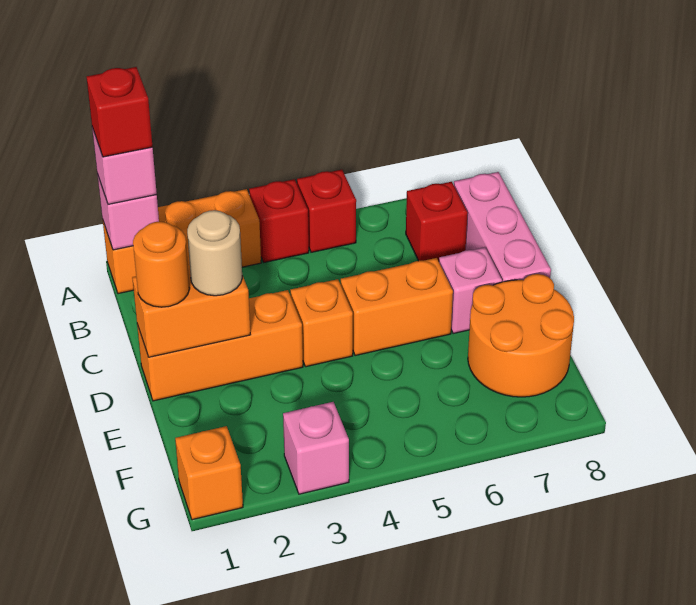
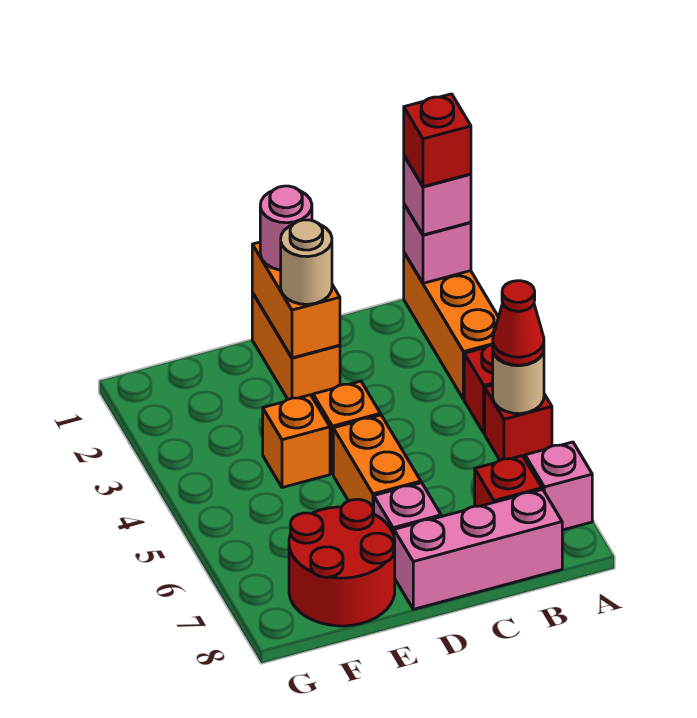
none -> tan 1x1 round brick [493,352,544,414]
none -> red 1x1 cone [493,281,544,365]
orange 1x3 brick [137,290,303,401] -> orange 1x2 brick [252,293,340,399]
orange 1x1 round brick [133,222,190,307] -> pink 1x1 round brick [260,186,312,270]
orange 2x2 round brick [468,274,574,397] -> red 2x2 round brick [289,499,395,626]
orange 1x1 brick [175,426,243,520] -> orange 1x1 brick moved to [263,395,330,488]
pink 1x1 brick [283,402,349,494] -> pink 1x1 brick moved to [525,442,592,530]

